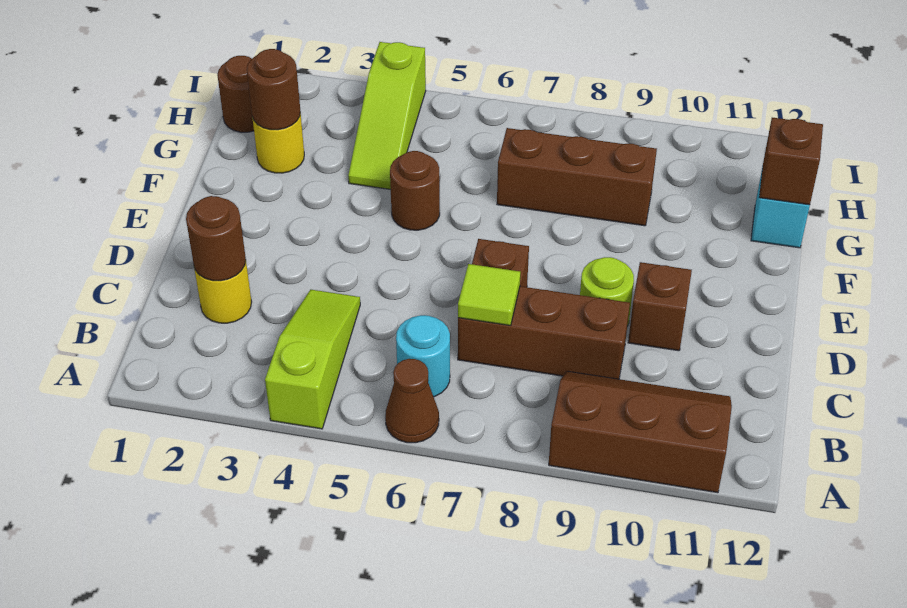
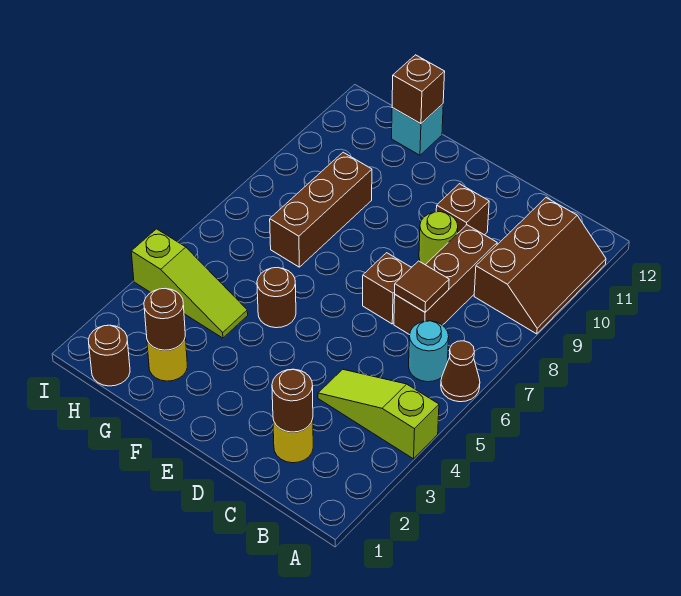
brown 2x3 slope [549,371,732,493] -> brown 2x3 slope turned to [474,198,606,334]
lime 1x1 tile [458,264,520,326] -> brown 1x1 tile [395,261,449,312]

